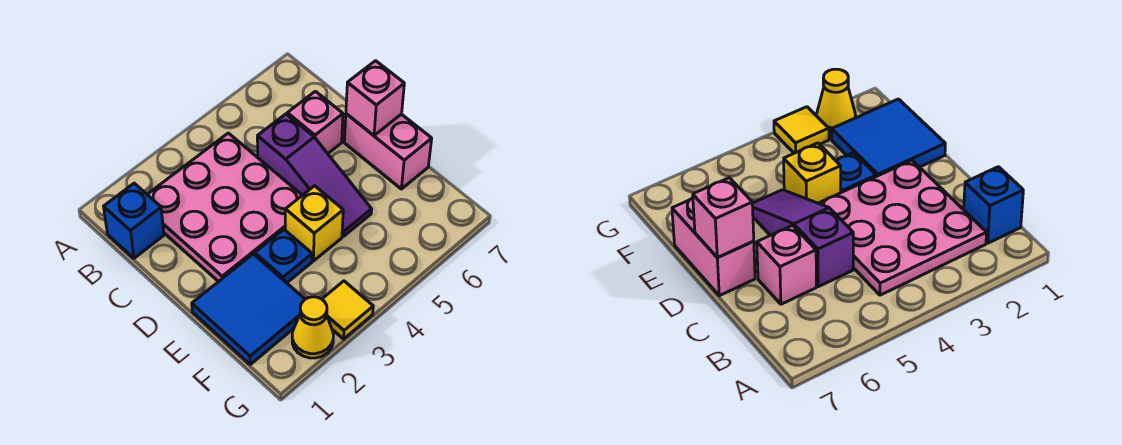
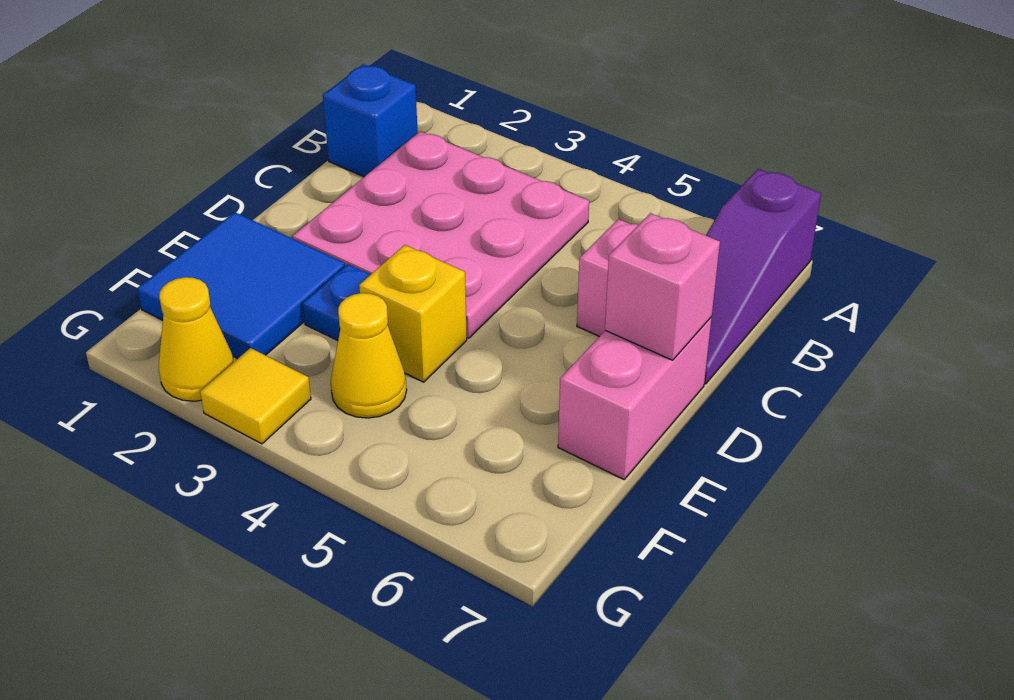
purple 1x3 slope [257,114,372,236] -> purple 1x3 slope moved to [704,169,821,384]
none -> yellow 1x1 cone [331,293,407,418]

